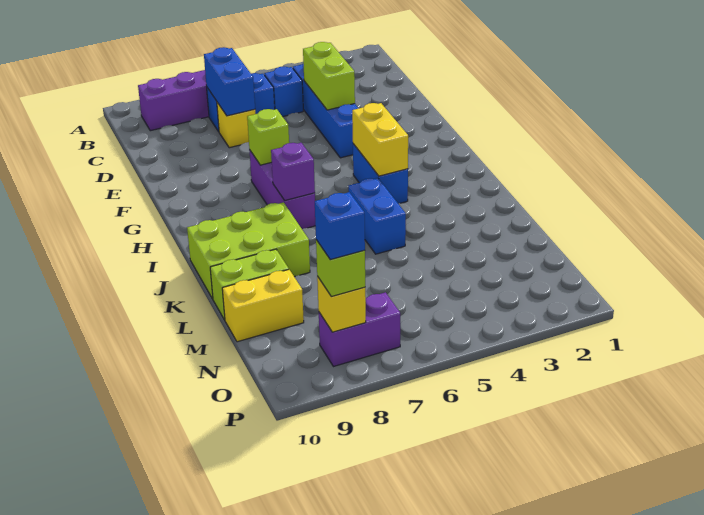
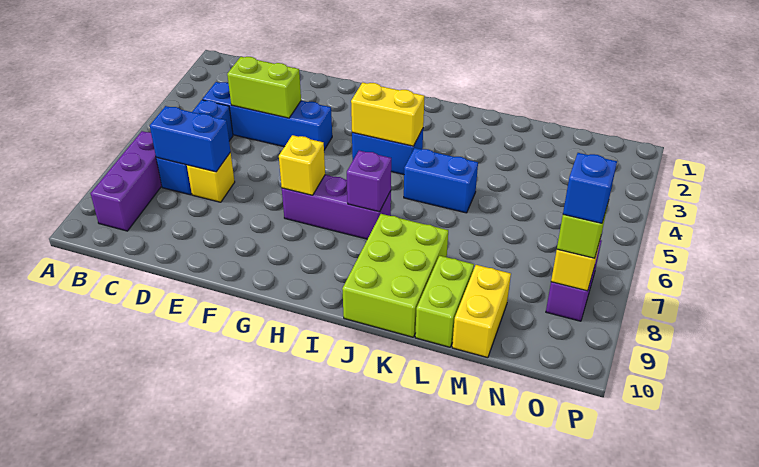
lime 1x1 brick [247,109,289,165] -> yellow 1x1 brick [279,135,325,195]

